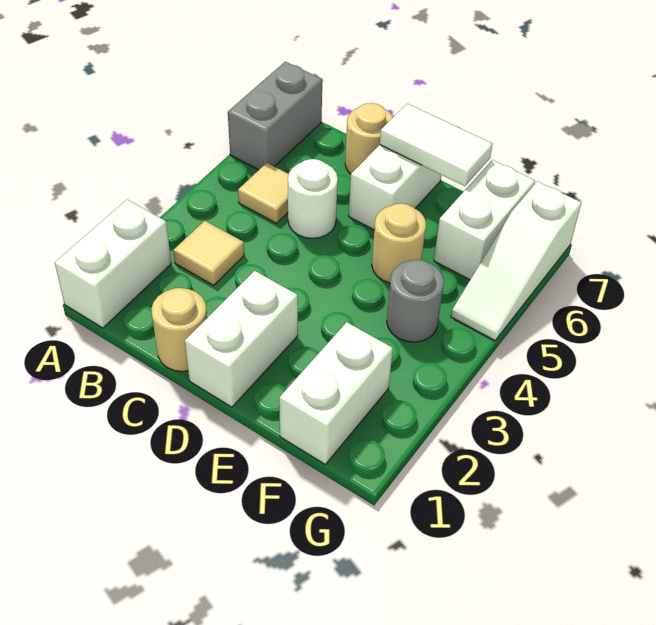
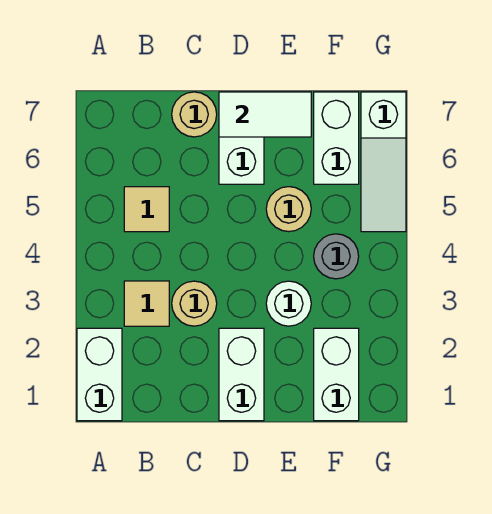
grey 1x2 brick [228,62,322,170] -> none
tan 1x1 round brick [151,288,207,372] -> tan 1x1 round brick moved to [172,281,217,326]
white 1x1 round brick [288,159,338,238] -> white 1x1 round brick moved to [266,281,311,326]

